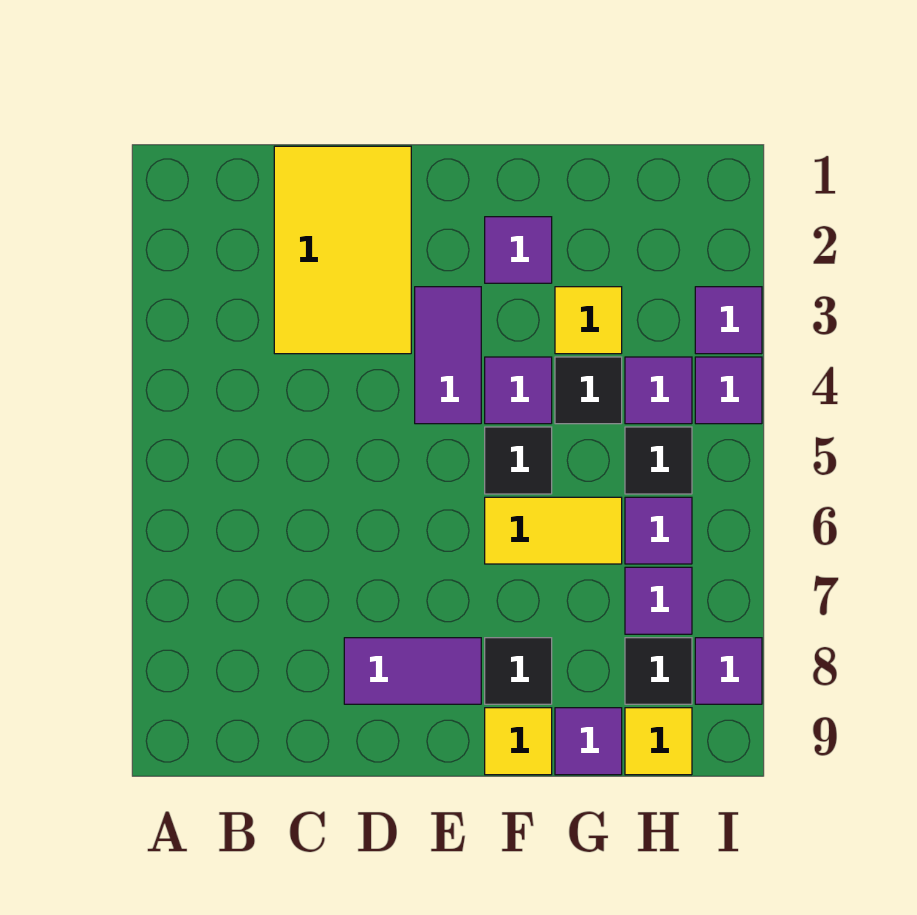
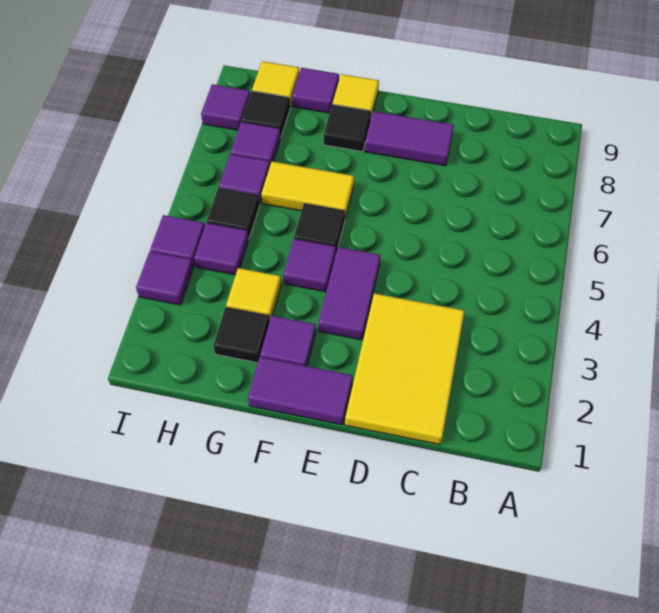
none -> purple 1x2 tile [248,357,353,425]
black 1x1 tile [555,357,622,424] -> black 1x1 tile moved to [213,307,270,363]

